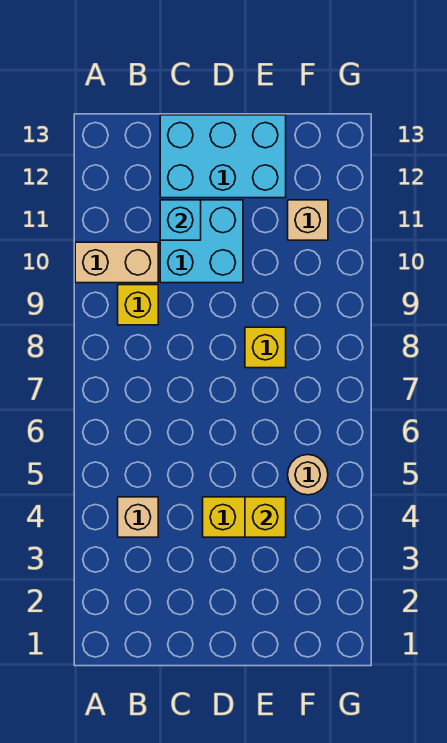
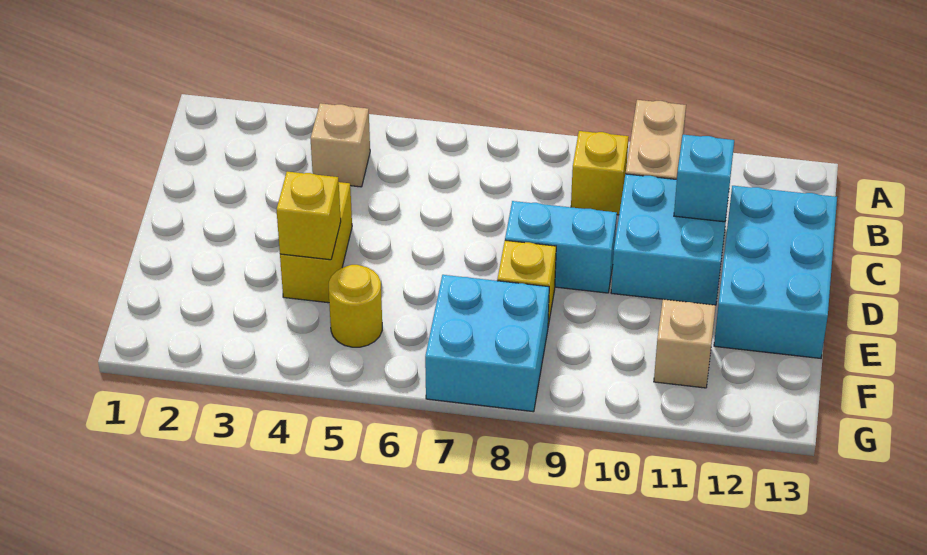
none -> cyan 1x2 brick [505,201,617,293]
tan 1x1 round brick [288,455,328,495] -> yellow 1x1 round brick [329,265,382,347]
none -> cyan 2x2 brick [425,275,549,412]

